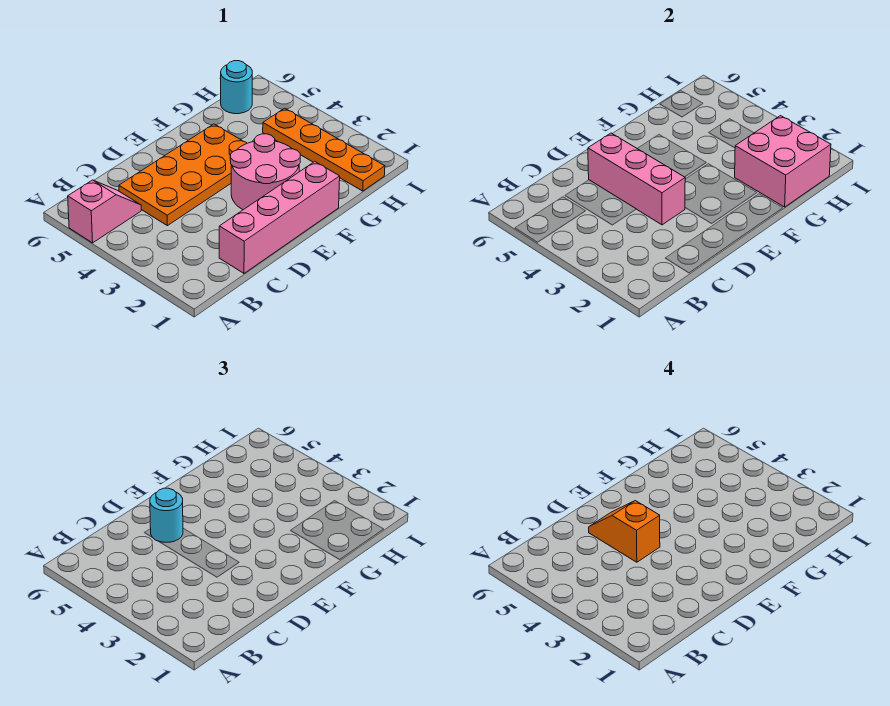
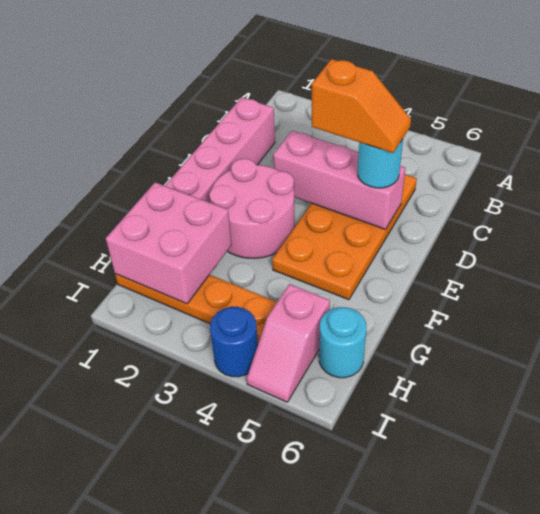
pink 1x2 slope [68,180,141,243] -> pink 1x2 slope moved to [247,284,330,402]
none -> blue 1x1 round brick [210,307,258,377]

